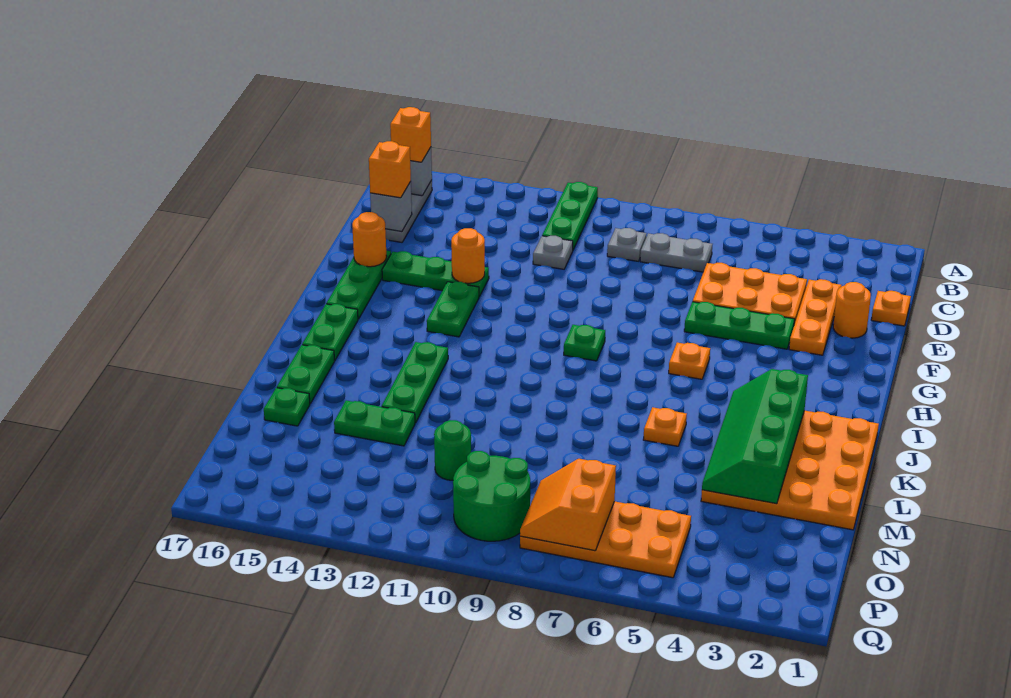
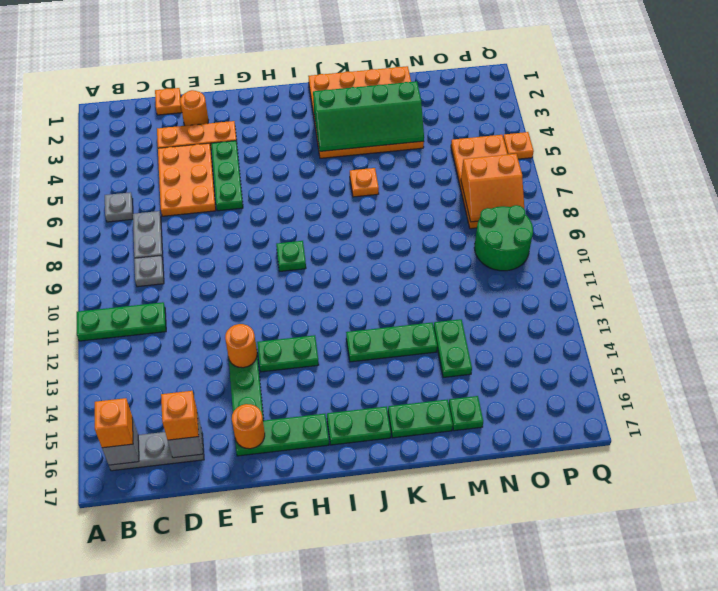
grey 1x1 plate [533,236,573,269] -> grey 1x1 plate moved to [105,192,133,222]
orange 1x1 plate [669,343,710,379] -> orange 1x1 plate moved to [503,132,534,159]
green 1x1 round brick [434,420,471,480] -> none

